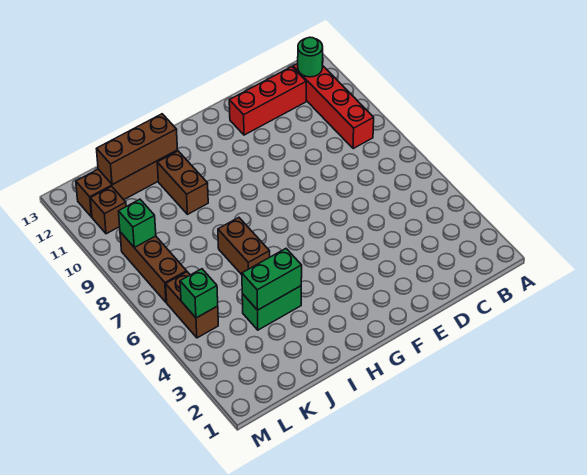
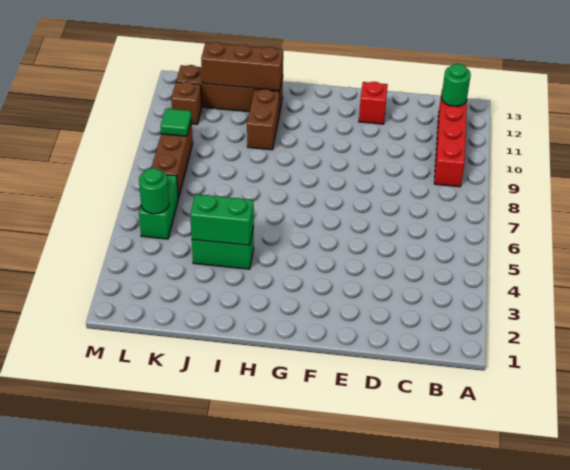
red 1x3 brick [229,67,306,135] -> red 1x1 brick [359,82,388,124]
brown 1x2 brick [218,218,270,275] -> none
brown 1x2 brick [166,272,218,338] -> green 1x2 brick [139,175,178,239]
green 1x1 brick [180,269,218,318] -> green 1x1 round brick [139,168,169,214]
green 1x1 brick [119,199,156,247] -> green 1x1 tile [160,109,192,136]

